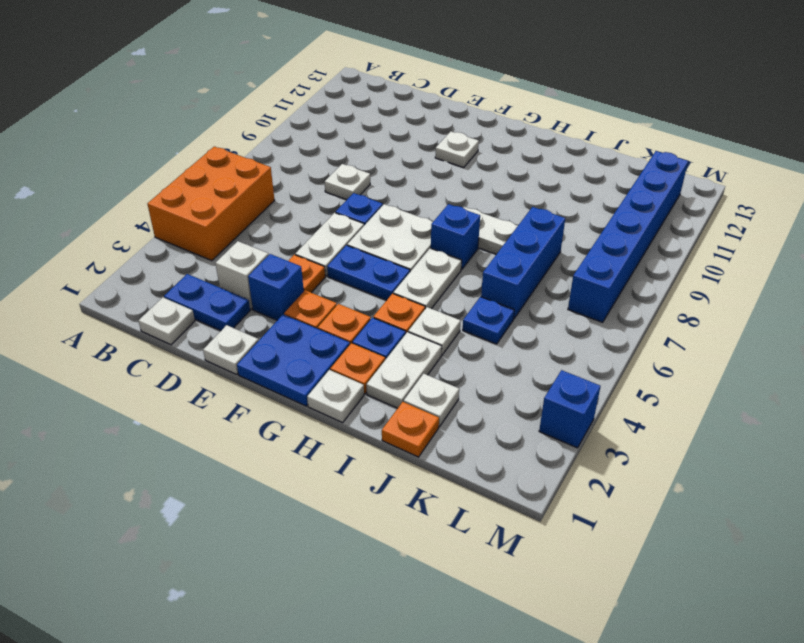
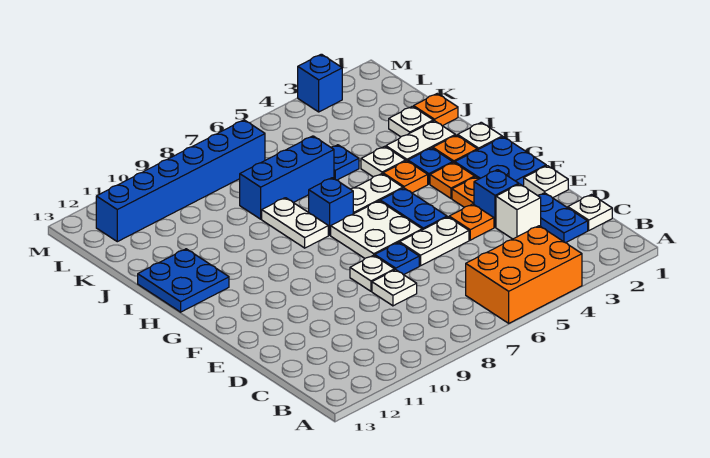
white 1x1 plate [435,131,479,168] -> white 1x1 plate moved to [350,255,395,291]
none -> blue 2x2 plate [138,249,229,312]

